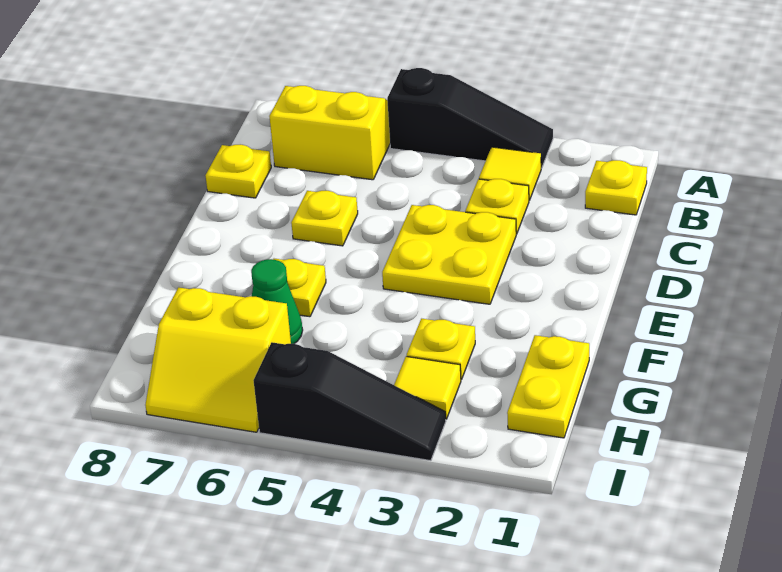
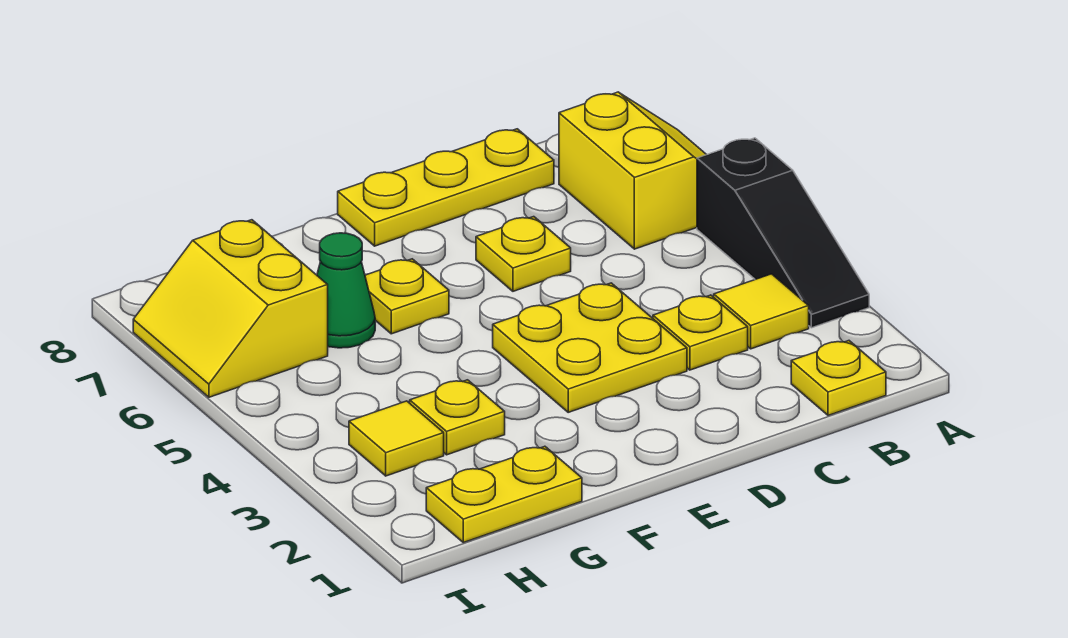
yellow 1x1 plate [205,145,271,198] -> yellow 1x3 plate [338,129,554,246]
black 1x3 slope [254,342,446,461] -> none

